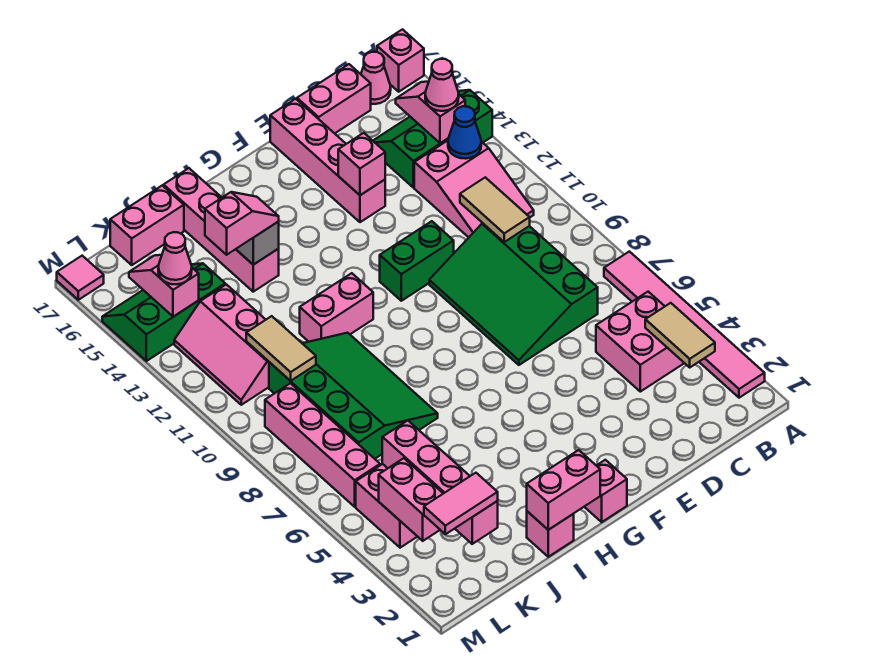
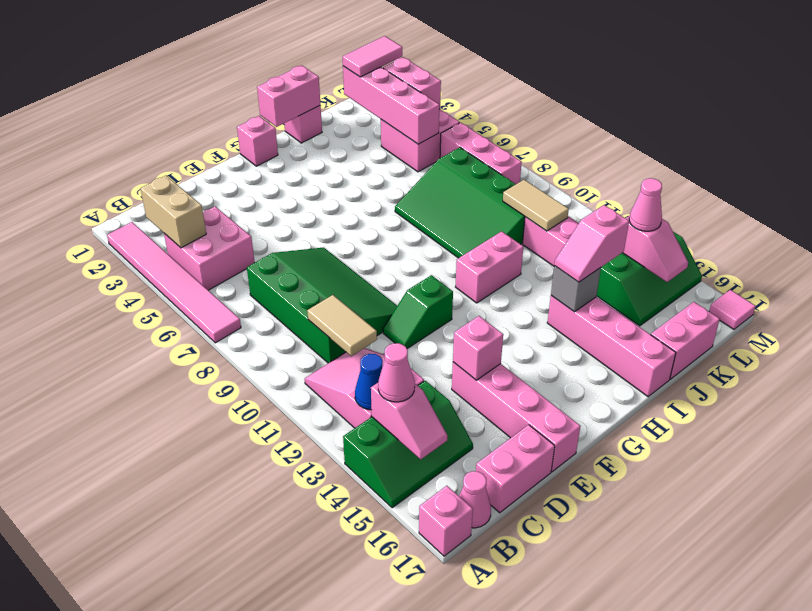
tan 1x2 tile [645,303,715,367] -> tan 1x2 brick [140,176,206,248]
green 1x2 brick [380,221,454,301] -> green 1x2 slope [383,275,453,349]
pink 1x4 brick [265,383,380,507] -> pink 1x3 brick [440,123,522,184]

